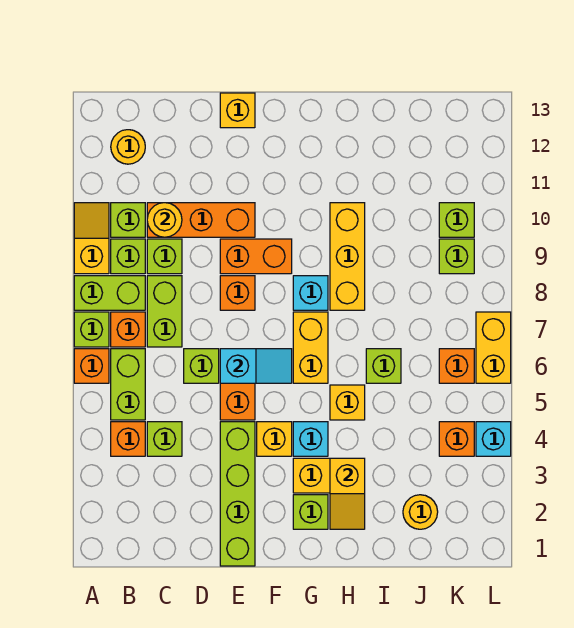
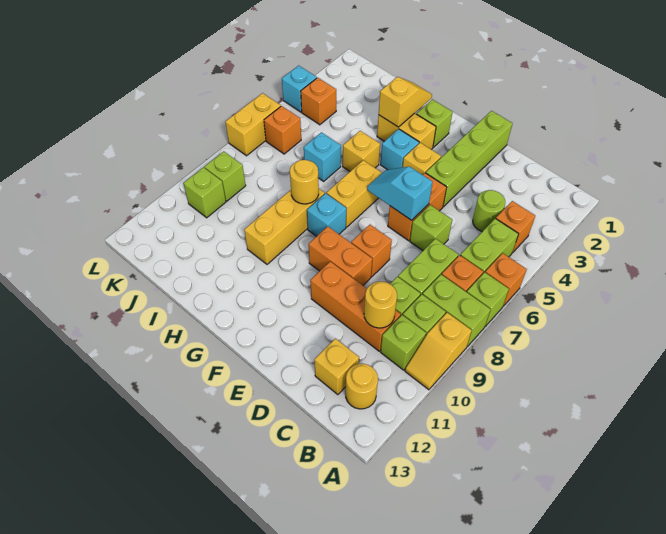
lime 1x1 brick [147,422,182,456] -> lime 1x1 round brick [473,190,505,231]
yellow 1x1 brick [220,93,255,128] -> yellow 1x1 brick moved to [314,339,359,395]
lime 1x1 brick [366,349,401,383] -> cyan 1x1 brick [304,132,341,181]
yellow 1x1 round brick [403,495,438,529] -> yellow 1x1 round brick moved to [290,160,319,204]

